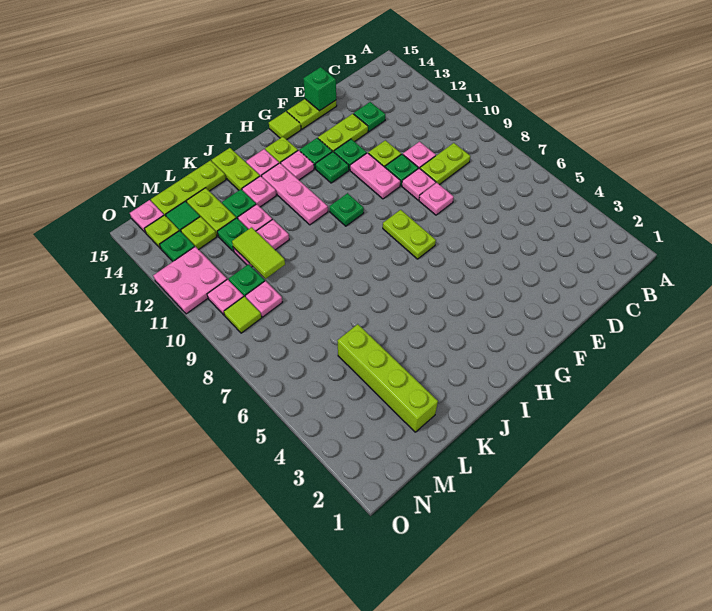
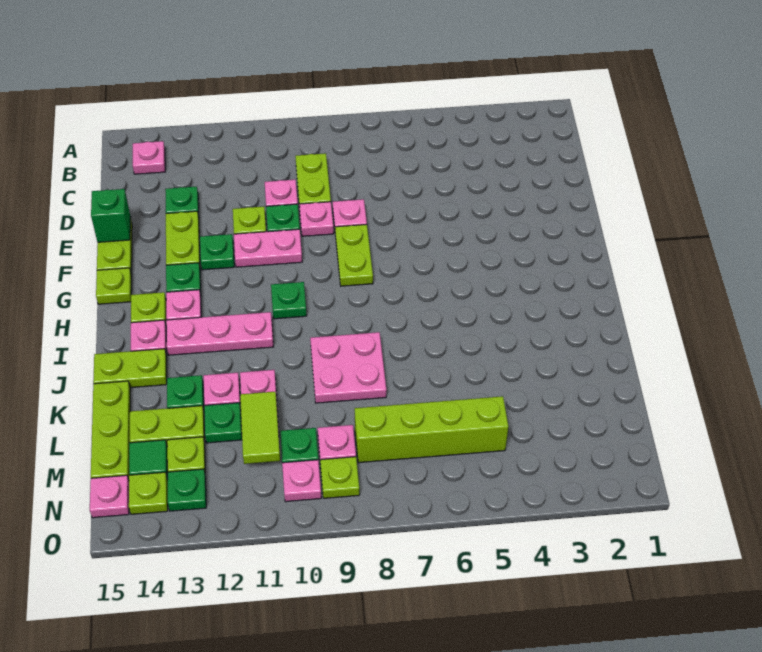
lime 1x2 plate [383,210,436,259] -> lime 1x2 plate turned to [335,224,373,286]
green 1x1 plate [315,152,349,183] -> none
lime 1x1 tile [269,111,301,140] -> lime 1x1 plate [96,268,132,304]
pink 1x1 plate [242,176,276,207] -> pink 1x1 plate moved to [133,141,165,174]
lime 1x4 brick [337,324,438,432] -> lime 1x4 brick moved to [355,396,508,463]
lime 1x2 tile [232,227,285,279] -> lime 1x2 tile turned to [240,392,280,464]
lime 1x1 tile [224,296,262,333] -> lime 1x1 plate [320,457,360,498]
pink 2x2 plate [153,247,227,314] -> pink 2x2 plate moved to [310,332,387,403]

